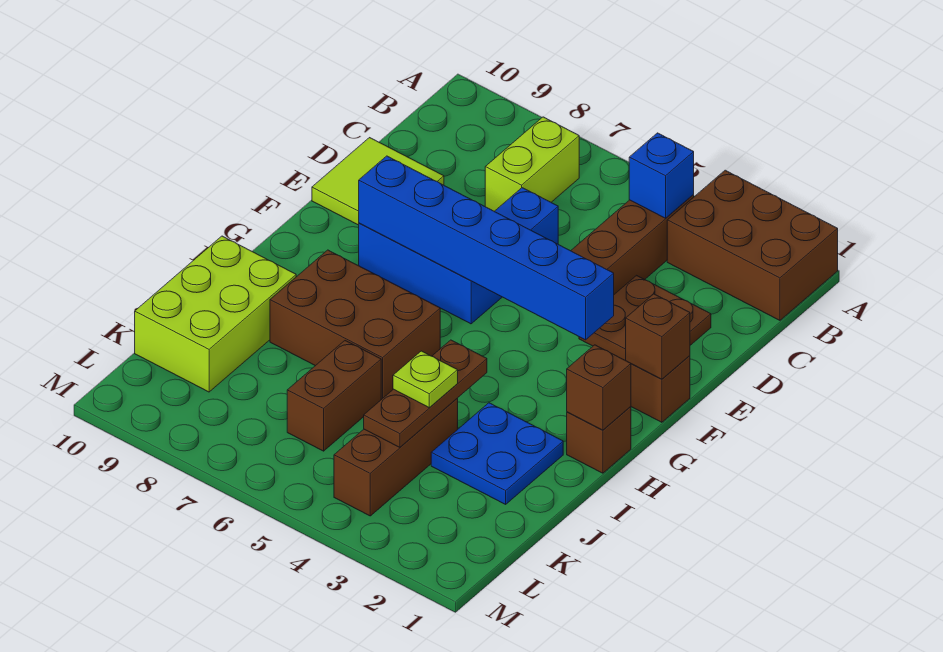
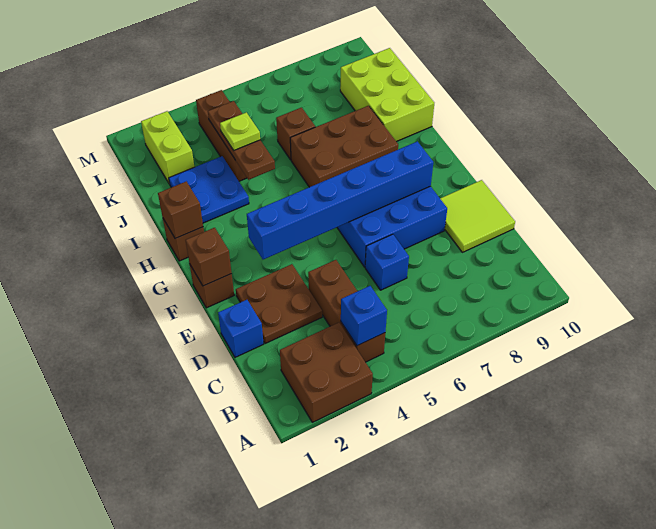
brown 2x3 brick [667,170,838,320] -> brown 2x2 brick [280,323,373,422]
lime 1x2 brick [485,117,579,211] -> lime 1x2 brick moved to [141,111,194,184]
none -> blue 1x1 brick [218,300,264,357]
brown 1x2 brick [287,341,381,451] -> brown 1x1 brick [276,108,315,160]

